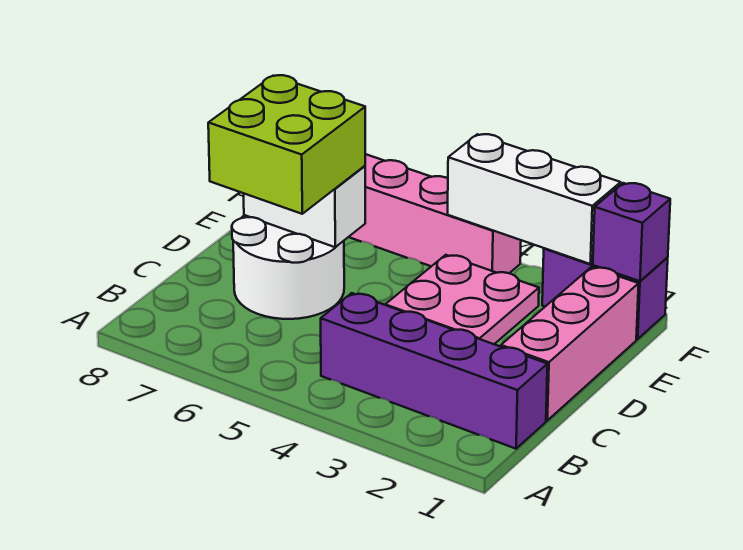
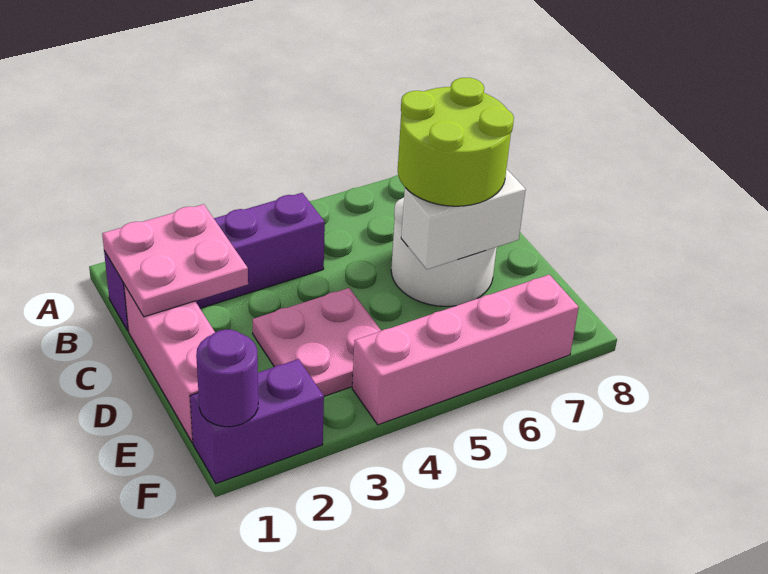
none -> pink 2x2 plate [102,204,248,317]
lime 2x2 brick [208,75,365,214] -> lime 2x2 round brick [398,78,514,206]
purple 1x1 brick [593,183,670,281] -> purple 1x1 round brick [196,330,258,427]
white 1x3 brick [448,134,621,264] -> none

